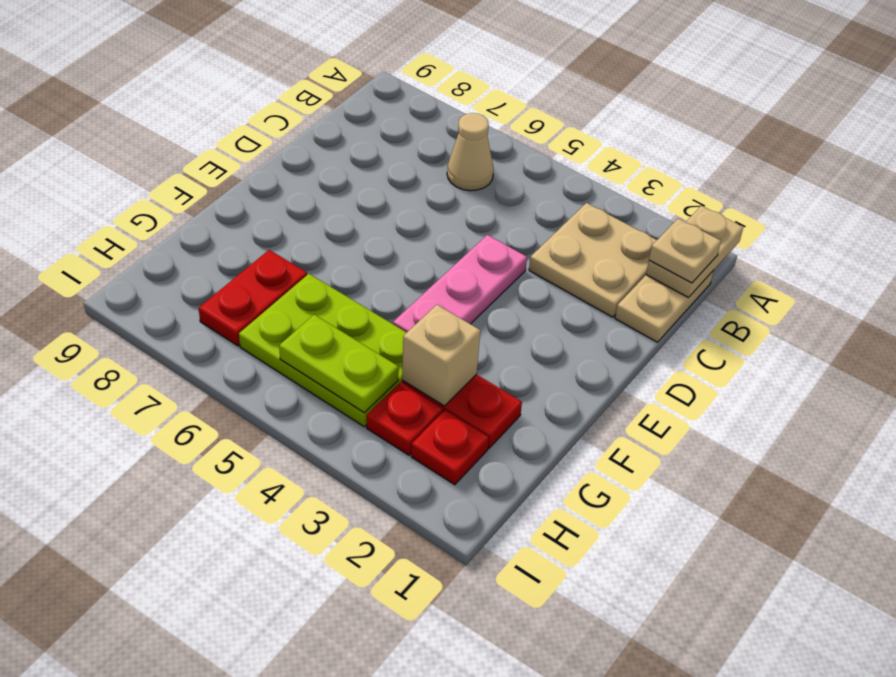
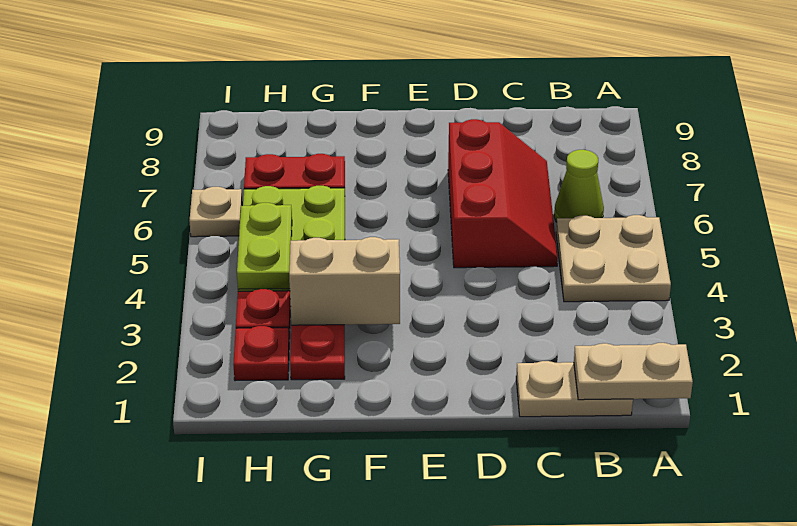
tan 1x1 plate [649,218,721,283] -> tan 1x1 plate moved to [189,187,242,237]
tan 2x2 plate [529,203,657,317] -> tan 2x2 plate moved to [556,215,671,302]
tan 1x1 cone [447,113,494,191] -> lime 1x1 cone [554,150,604,222]
none -> red 2x3 slope [448,119,558,268]
pink 1x3 plate [393,235,527,332] -> none
tan 1x1 brick [402,305,480,406] -> tan 1x2 brick [289,237,400,325]

